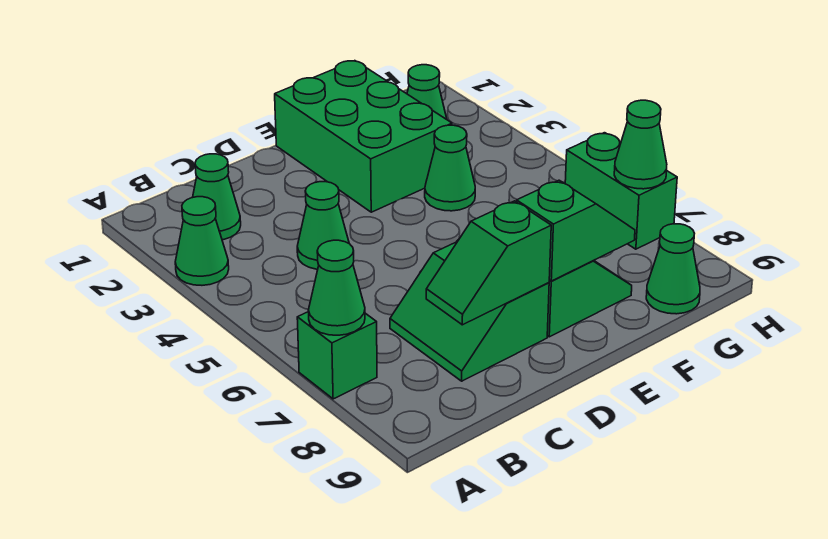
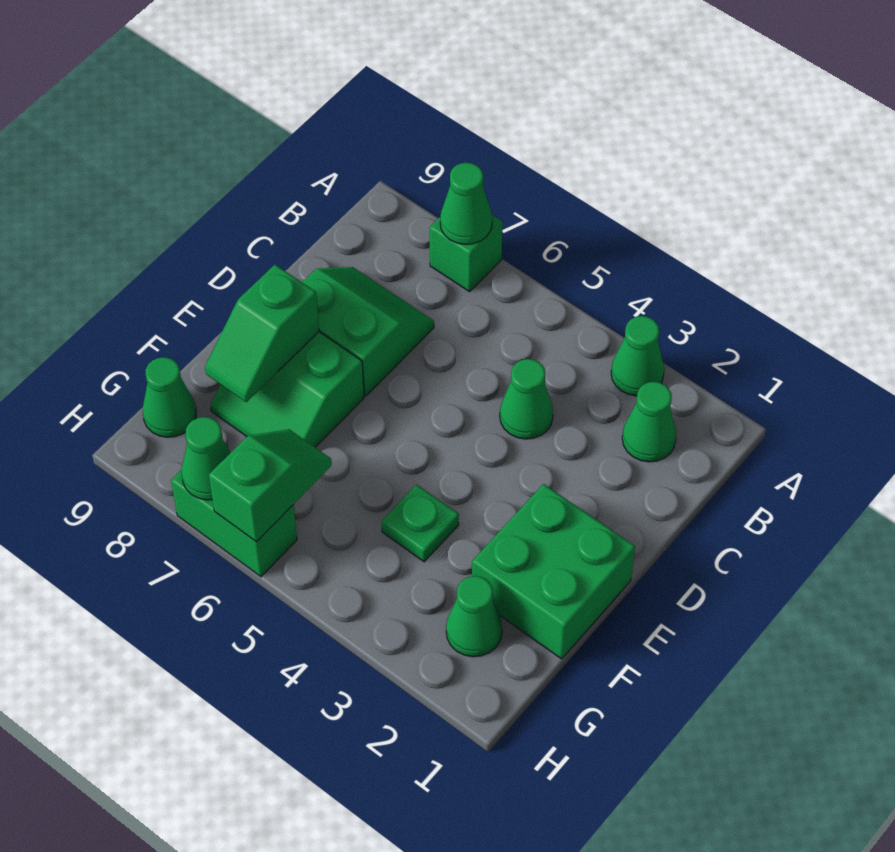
green 1x2 slope [426,201,551,325] -> green 1x2 slope moved to [209,429,332,542]
green 2x3 brick [275,61,452,212] -> green 2x2 brick [472,484,635,659]
green 1x1 cone [425,125,475,211] -> green 1x1 plate [382,485,459,562]

